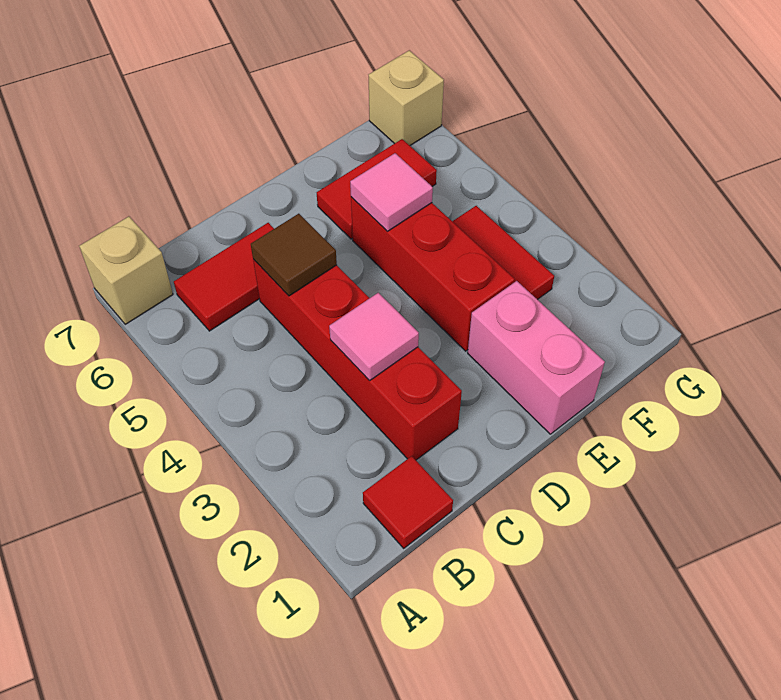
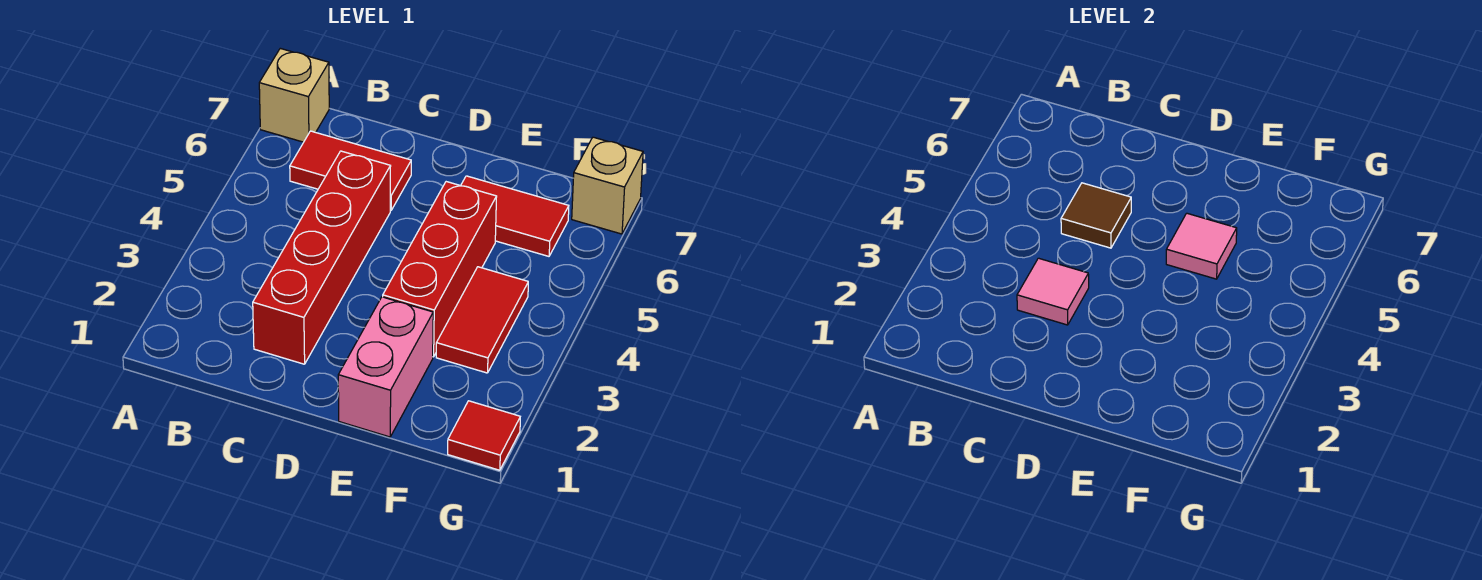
red 1x1 tile [363,456,453,548] -> red 1x1 tile moved to [448,401,520,470]

